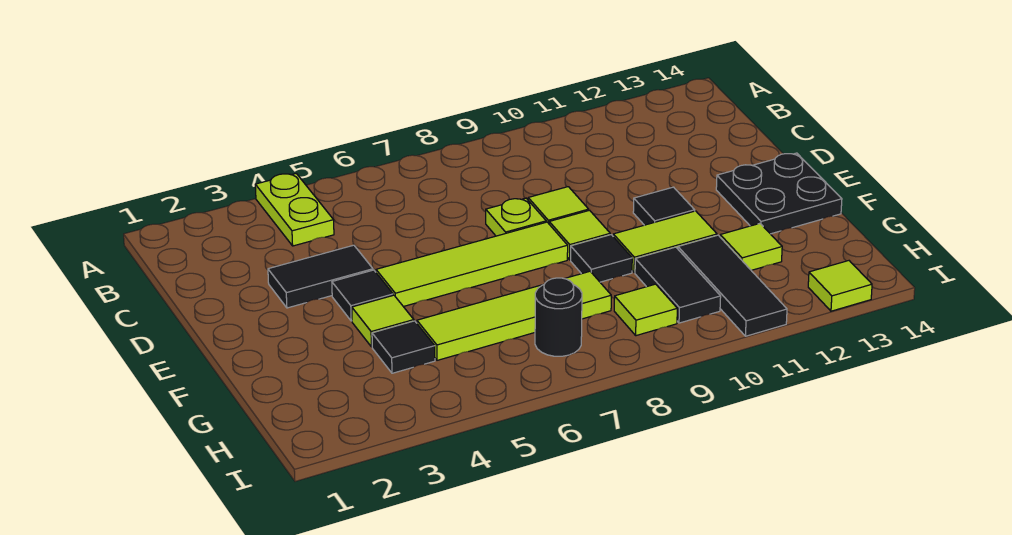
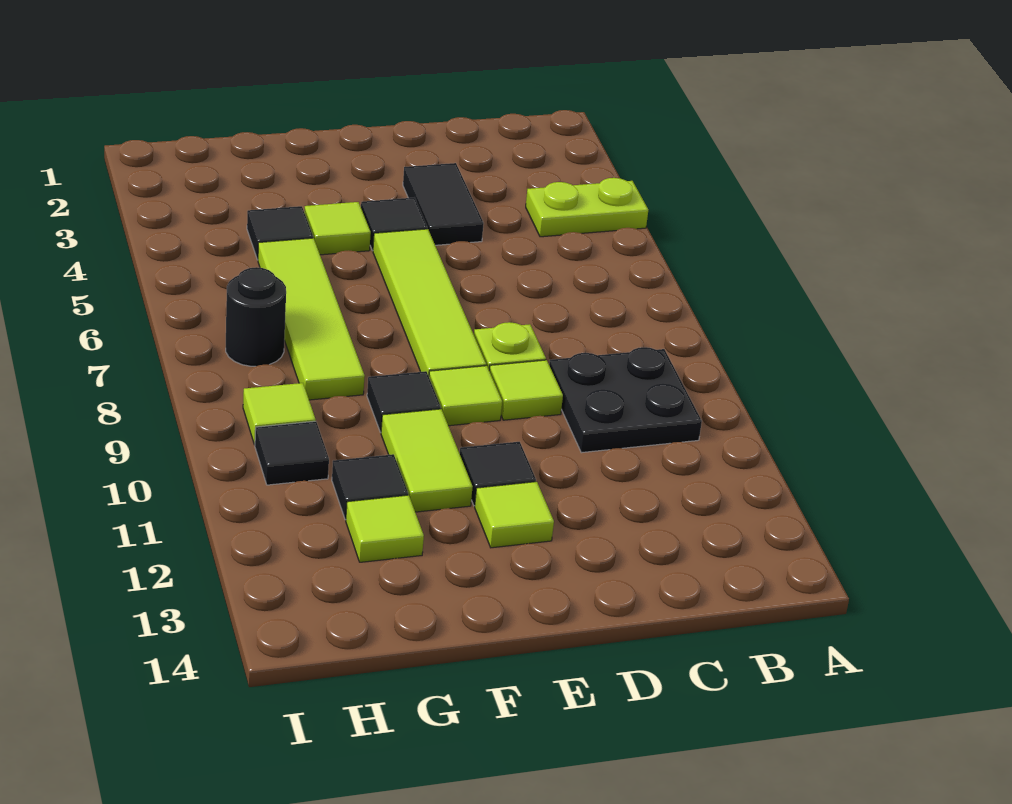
black 2x2 plate [716,153,842,234] -> black 2x2 plate moved to [549,347,702,453]
black 1x2 tile [635,247,721,323] -> black 1x1 tile [255,421,329,485]
black 1x3 tile [678,235,787,336] -> black 1x1 tile [332,454,408,520]
lime 1x1 tile [808,261,872,311] -> lime 1x1 tile moved to [475,482,554,548]

